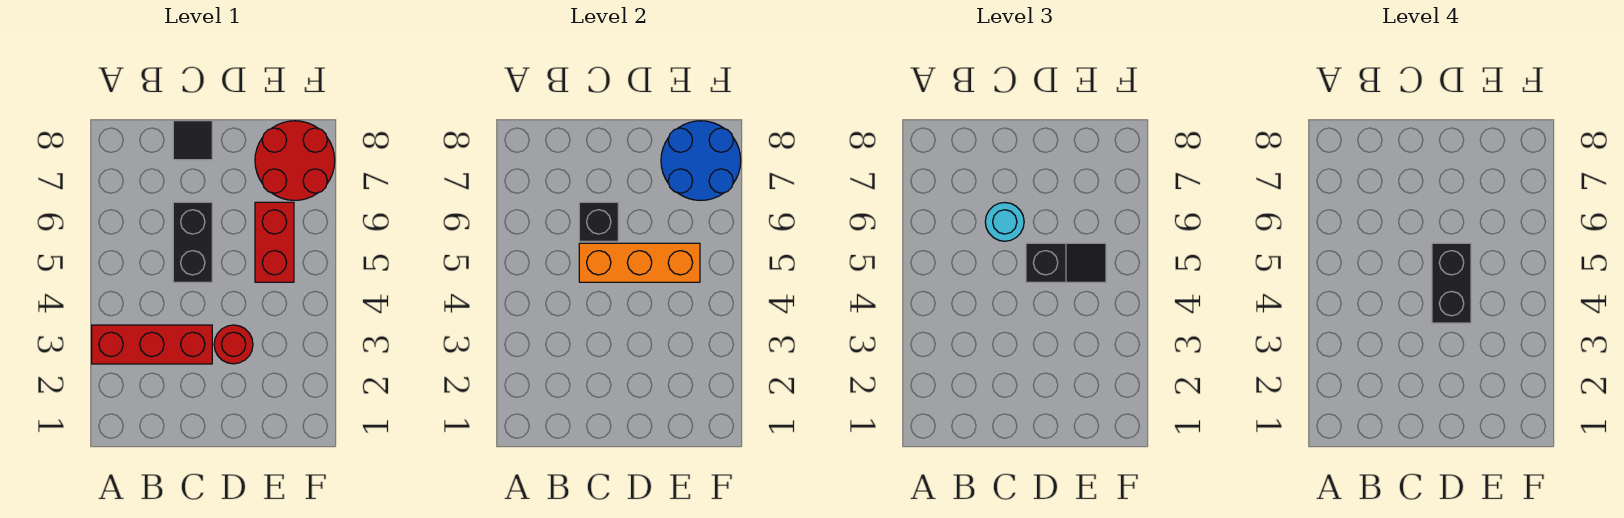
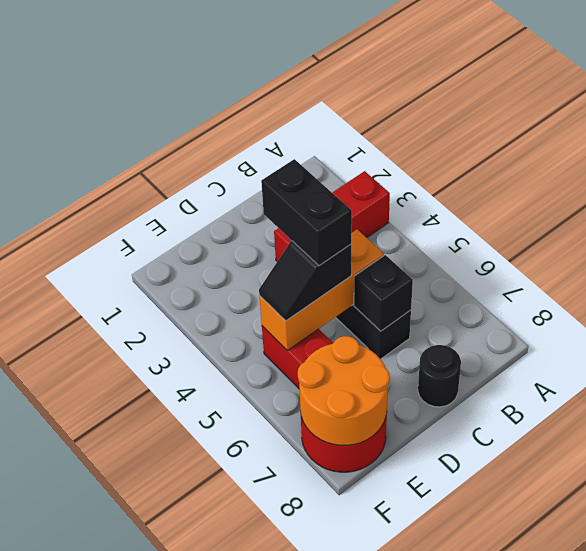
cyan 1x1 round brick [985,203,1024,241] -> none
black 1x1 tile [173,121,212,160] -> black 1x1 round brick [418,345,461,407]
red 1x1 round brick [214,325,253,364] -> none
blue 2x2 round brick [661,121,741,200] -> orange 2x2 round brick [298,336,390,445]

